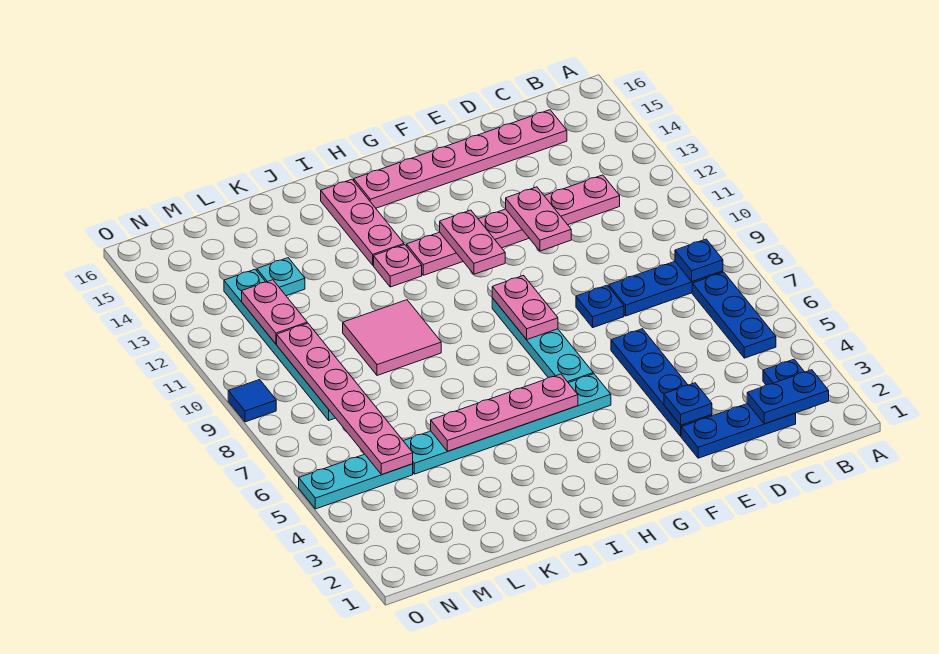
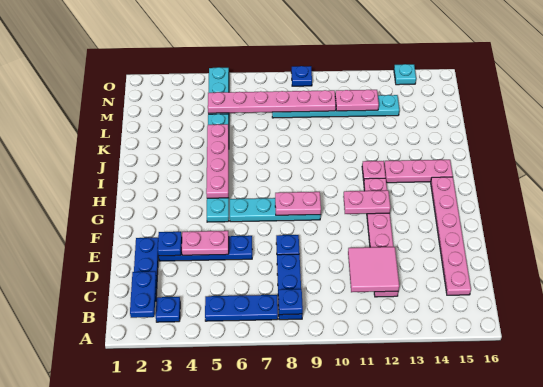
pink 1x2 plate [506,187,571,251] -> pink 1x2 plate moved to [182,231,229,255]
pink 2x2 tile [343,300,441,376] -> pink 2x2 tile moved to [348,247,399,292]
cyan 1x1 plate [257,258,305,296] -> cyan 1x1 plate moved to [394,64,416,85]
blue 1x1 tile [228,380,276,422] -> blue 1x1 plate [291,66,312,86]

